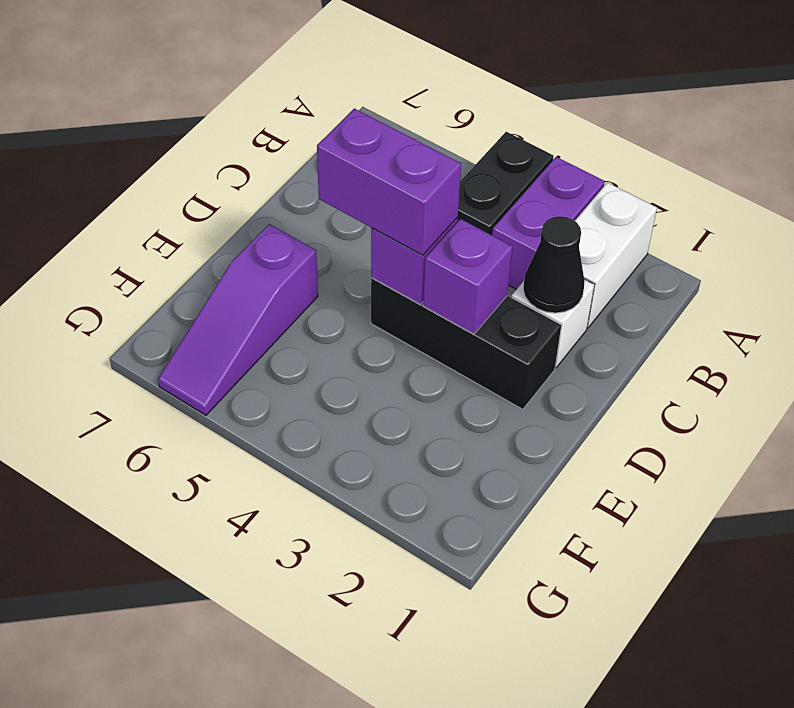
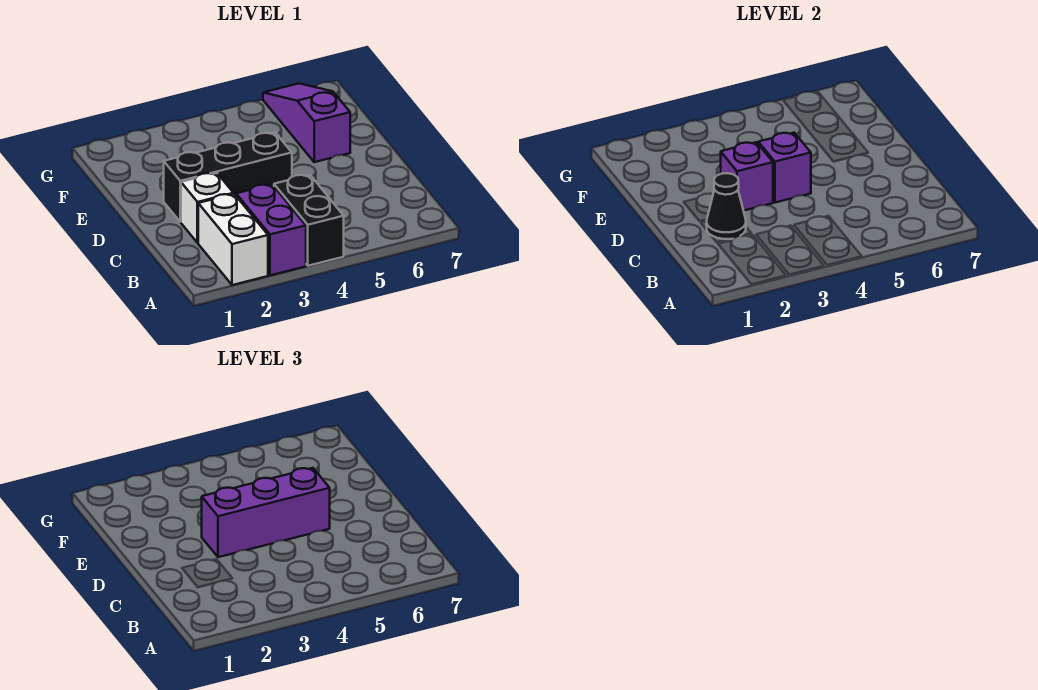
purple 1x2 brick [317,108,461,255] -> purple 1x3 brick [202,468,330,557]

